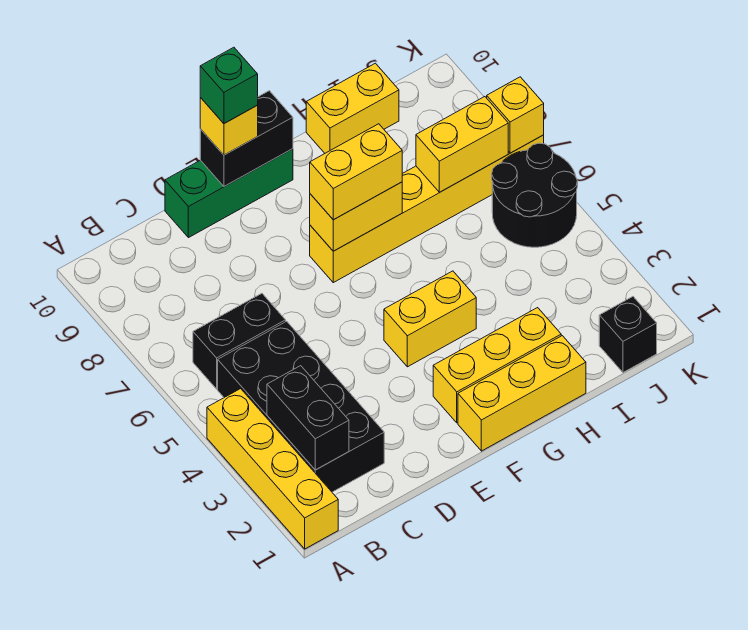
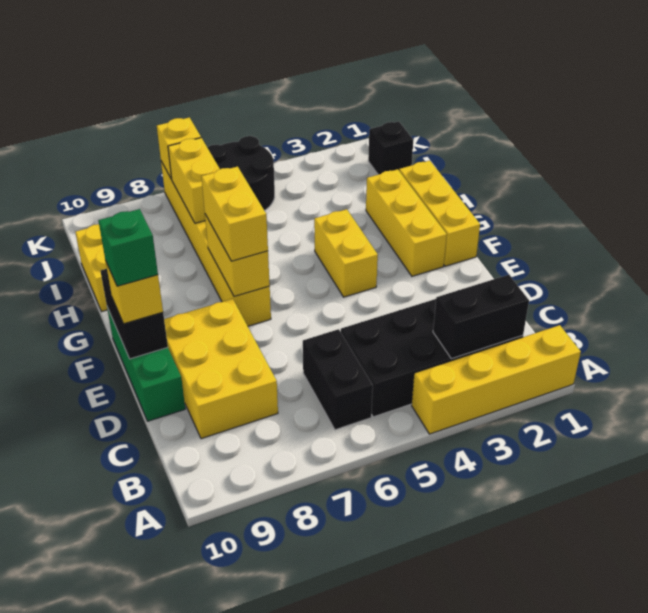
none -> yellow 2x3 brick [164,299,278,439]

